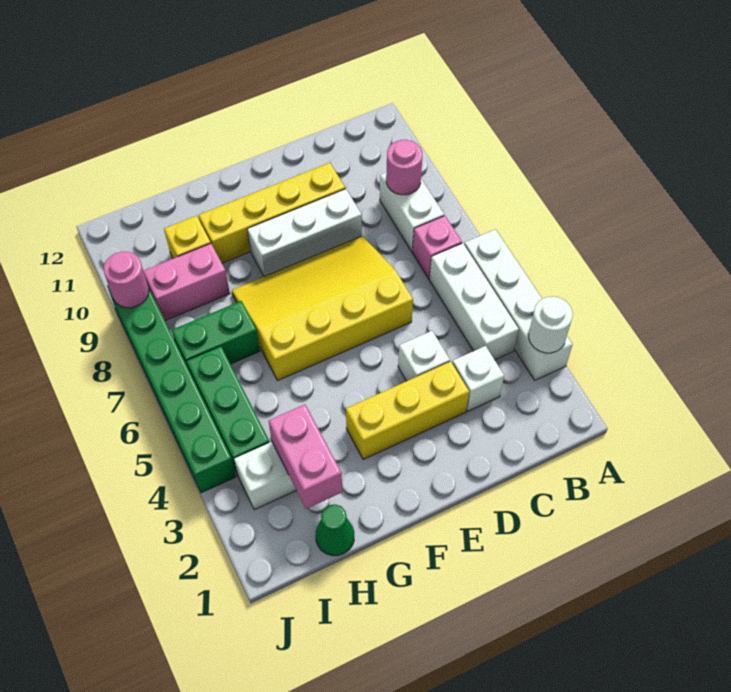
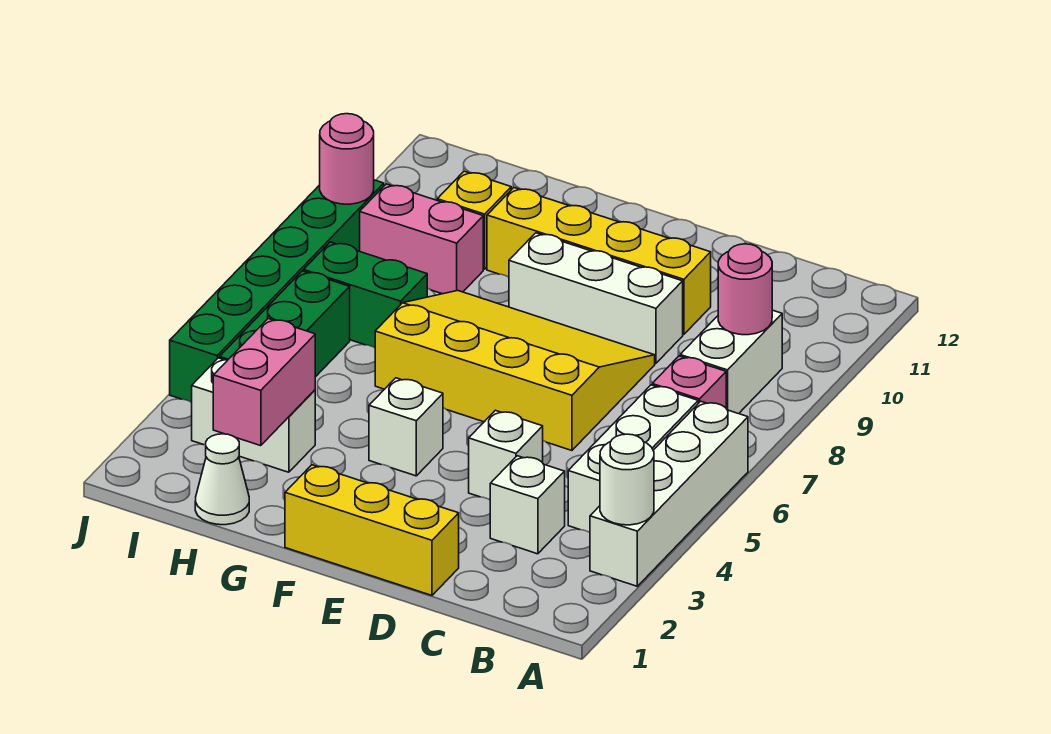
yellow 1x3 brick [346,362,469,460] -> yellow 1x3 brick moved to [285,465,459,595]
none -> white 1x1 brick [369,378,443,476]
green 1x1 cone [315,504,354,556] -> white 1x1 cone [195,434,249,525]

